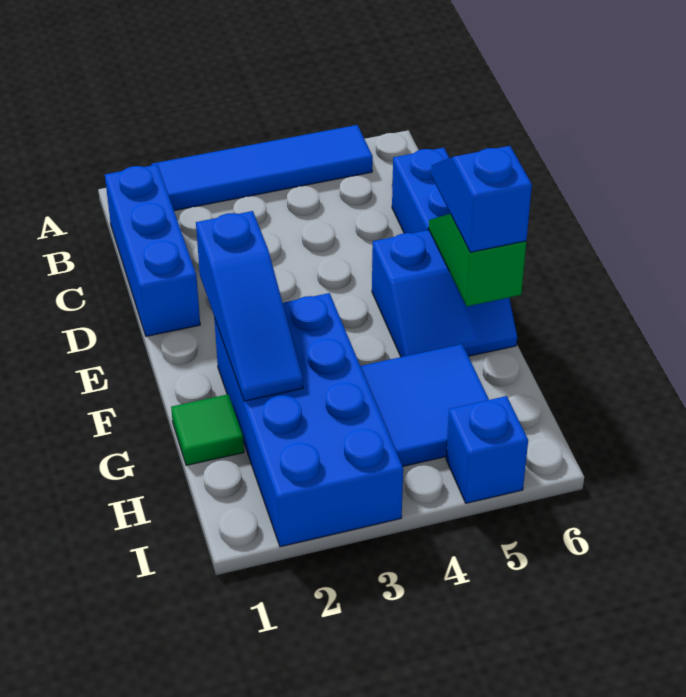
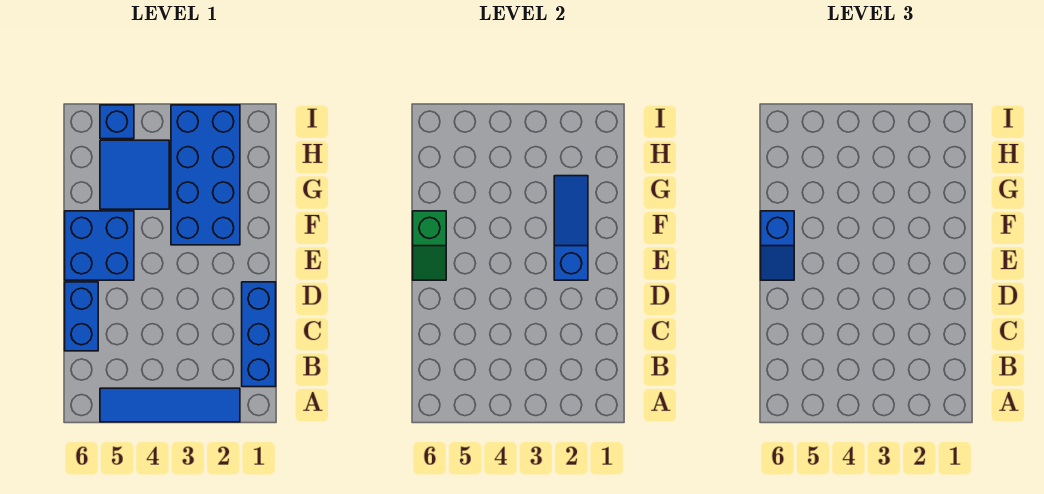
blue 2x2 slope [372,230,517,357] -> blue 2x2 brick [65,211,134,280]
green 1x1 tile [171,394,244,465] -> none

